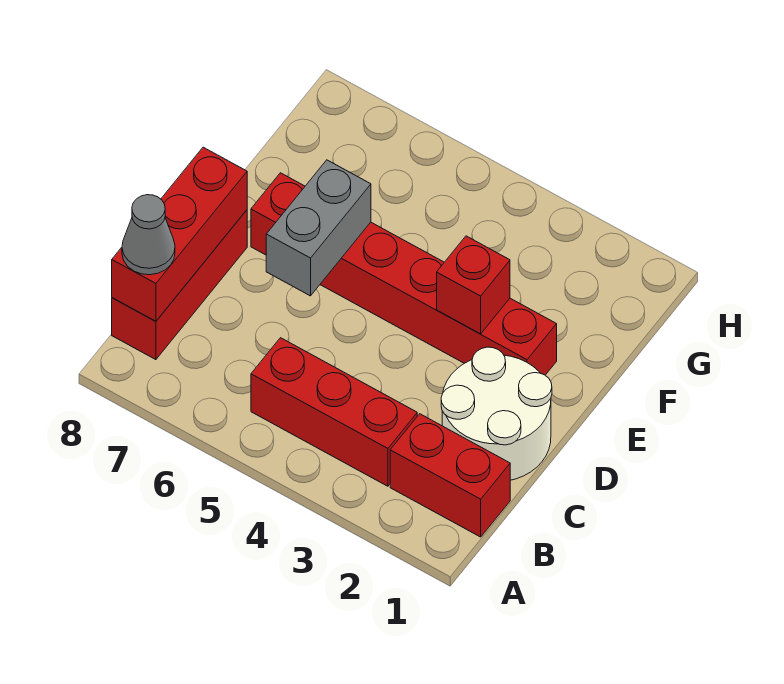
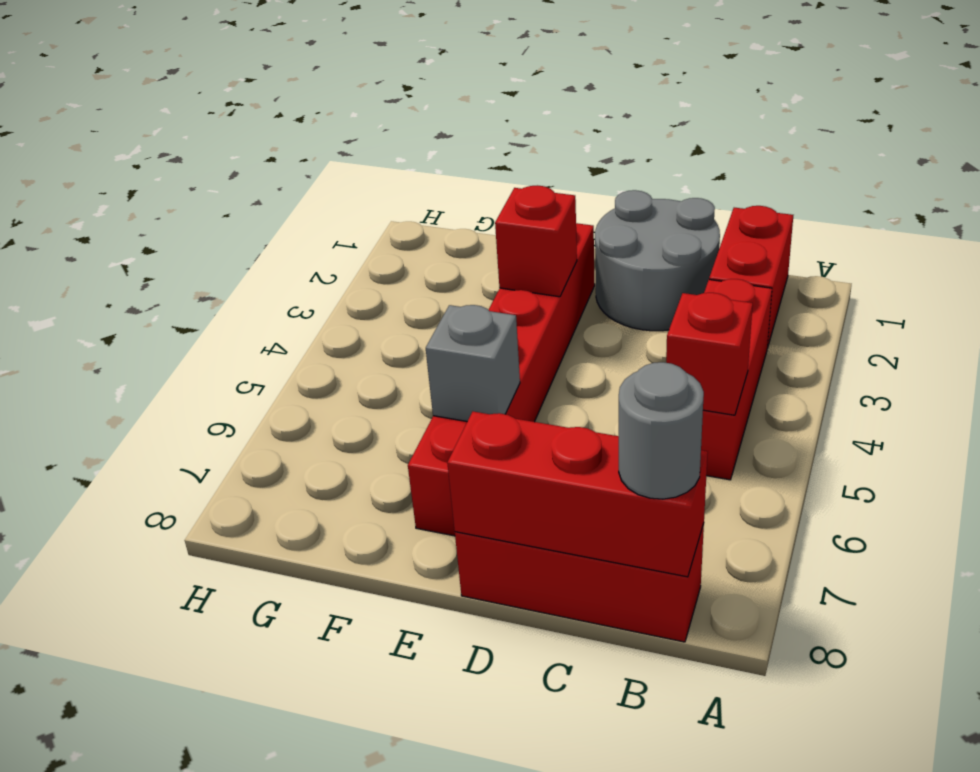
none -> red 1x1 brick [666,293,753,415]
grey 1x1 cone [122,195,175,275] -> grey 1x1 round brick [619,362,704,499]
white 2x2 round brick [441,347,552,480] -> grey 2x2 round brick [595,190,720,331]
grey 1x2 brick [266,160,371,296] -> grey 1x1 brick [426,305,520,421]

